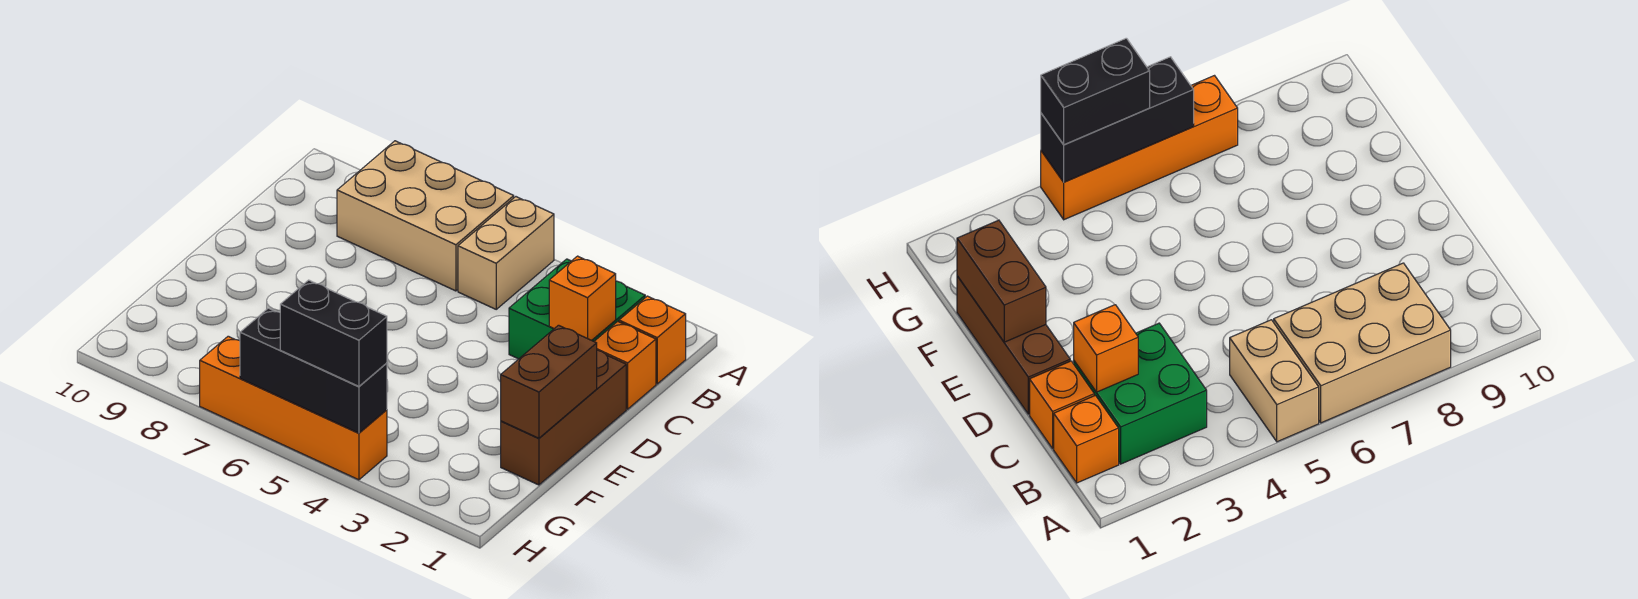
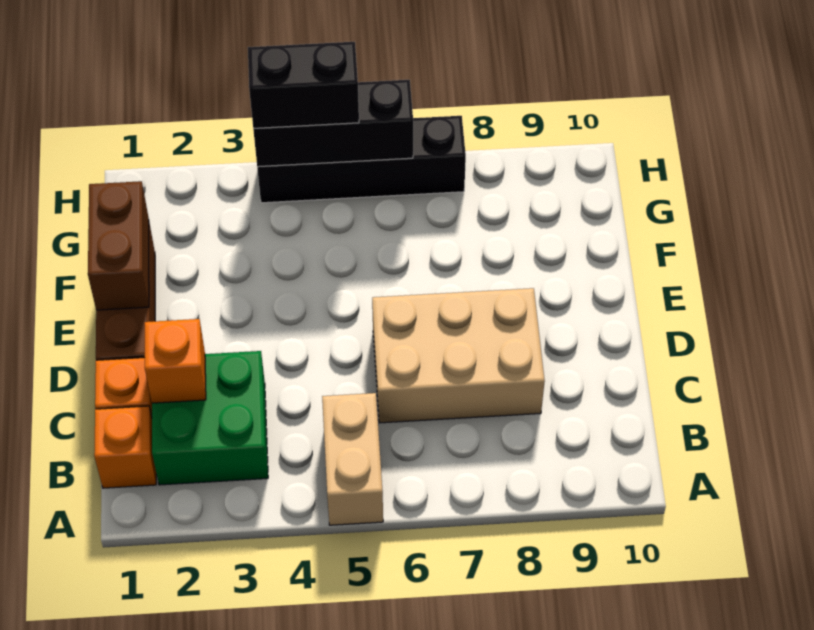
tan 2x3 brick [337,141,514,291] -> tan 2x3 brick moved to [372,288,545,423]
orange 1x4 brick [200,336,387,480] -> black 1x4 brick [257,116,466,203]

